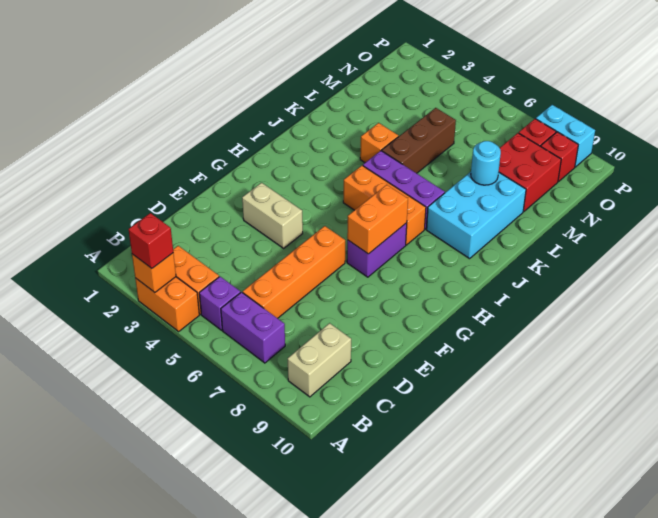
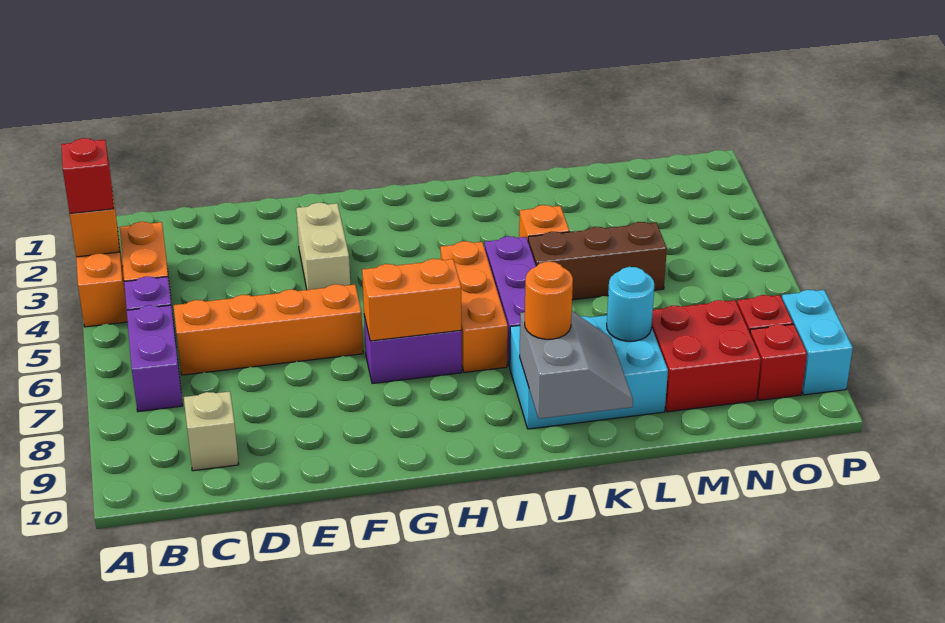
tan 1x2 brick [288,323,351,397] -> tan 1x1 brick [184,391,239,471]
none -> grey 2x2 slope [520,311,633,419]
none -> orange 1x1 round brick [525,262,573,339]

